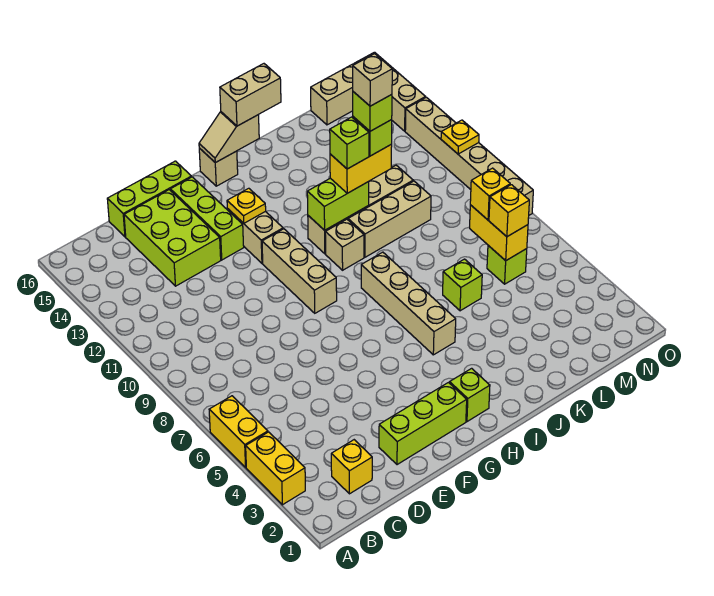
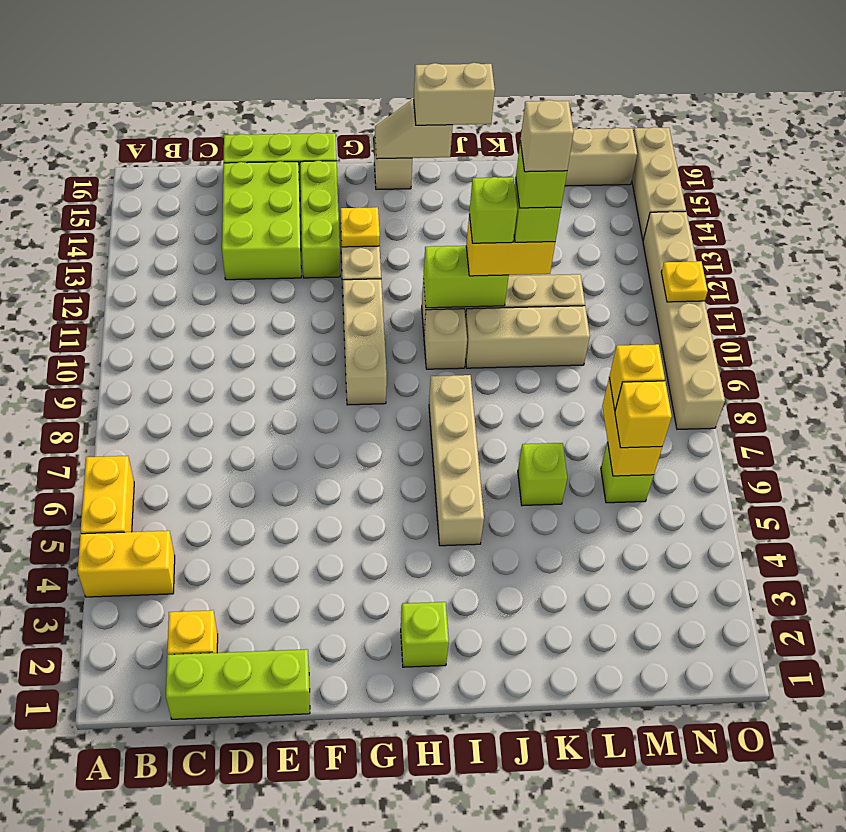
yellow 1x2 brick [246,432,305,505] -> yellow 1x2 brick turned to [78,531,175,597]
lime 1x3 brick [379,383,467,465] -> lime 1x3 brick moved to [166,649,310,719]

